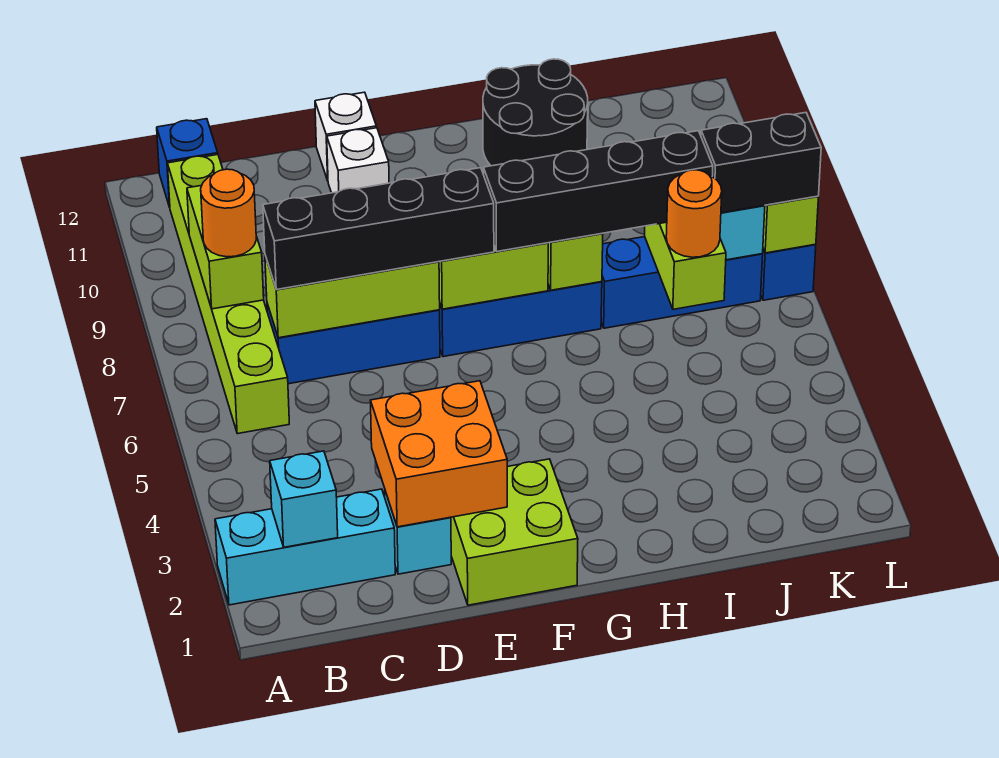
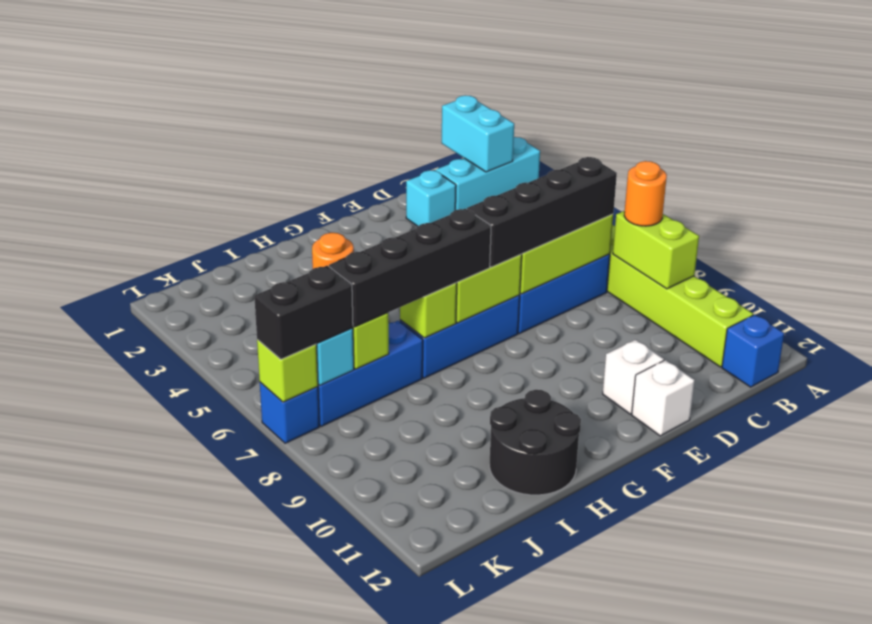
cyan 1x1 brick [270,451,338,547] -> cyan 1x2 brick [442,95,514,172]
orange 2x2 brick [370,381,507,527] -> none
lime 2x2 brick [451,459,578,605] -> none

